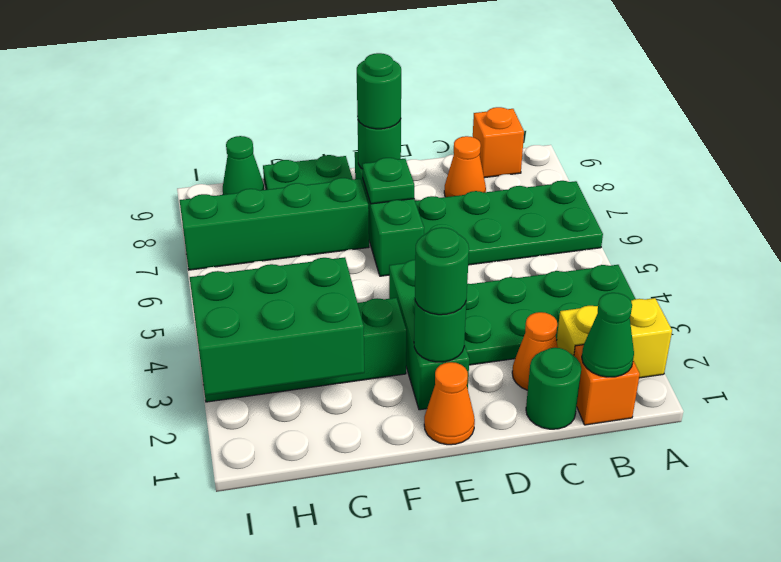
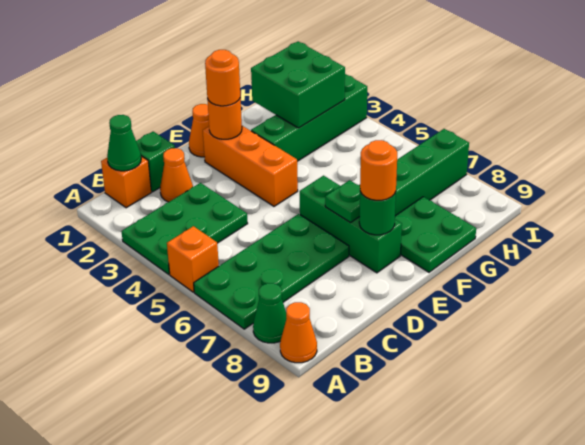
yellow 1x2 brick [557,298,672,378] -> none
green 2x4 plate [464,265,636,365] -> green 2x3 plate [121,183,248,274]
orange 1x1 brick [473,107,524,178] -> orange 1x1 brick moved to [167,226,219,292]
green 1x1 round brick [526,348,581,429] -> green 1x1 brick [136,132,175,192]
orange 1x1 cone [444,136,486,197] -> orange 1x1 cone moved to [280,302,317,363]
green 1x3 brick [389,260,469,410] -> orange 1x3 brick [203,126,298,206]
green 1x1 round brick [414,301,466,362] -> orange 1x1 round brick [207,98,242,139]
green 1x1 round brick [415,227,469,315] -> orange 1x1 round brick [205,50,240,106]
green 1x1 round brick [357,53,401,129] -> orange 1x1 round brick [360,140,397,200]
green 2x3 brick [190,257,364,395] -> green 2x2 brick [251,41,345,128]
green 1x1 cone [223,136,264,195] -> green 1x1 cone moved to [253,283,287,343]

